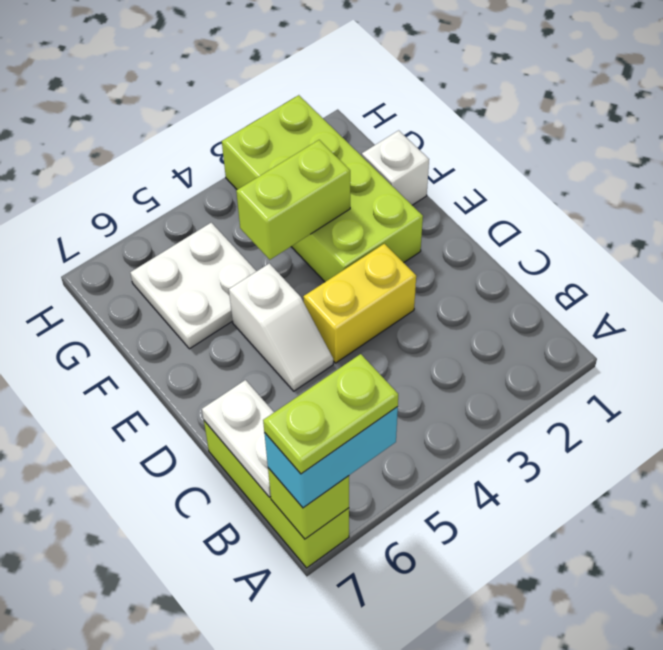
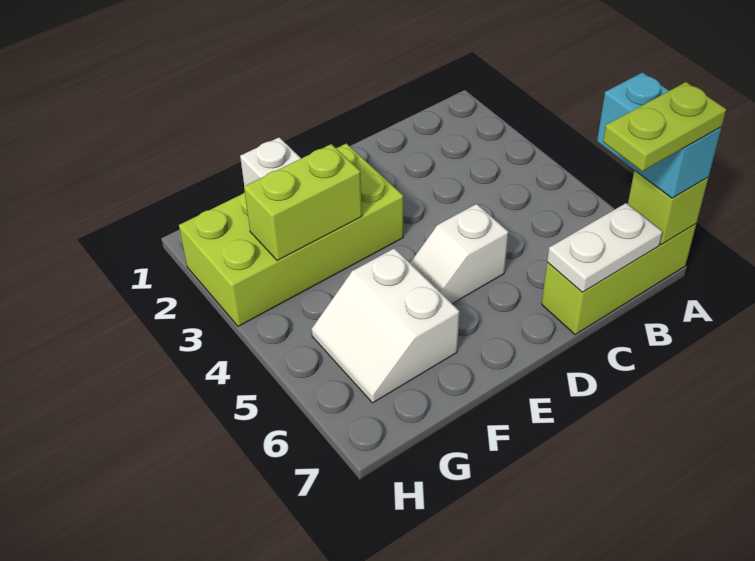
lime 1x2 plate [263,354,398,474] -> lime 1x2 plate turned to [603,82,726,171]
yellow 1x2 brick [303,244,416,363] -> none
white 1x2 slope [229,263,333,391] -> white 1x2 slope turned to [410,204,508,304]
lime 1x2 brick [236,140,350,260] -> lime 1x2 brick turned to [244,144,362,261]
white 2x2 plate [130,223,256,349] -> white 2x2 slope [311,248,459,403]

